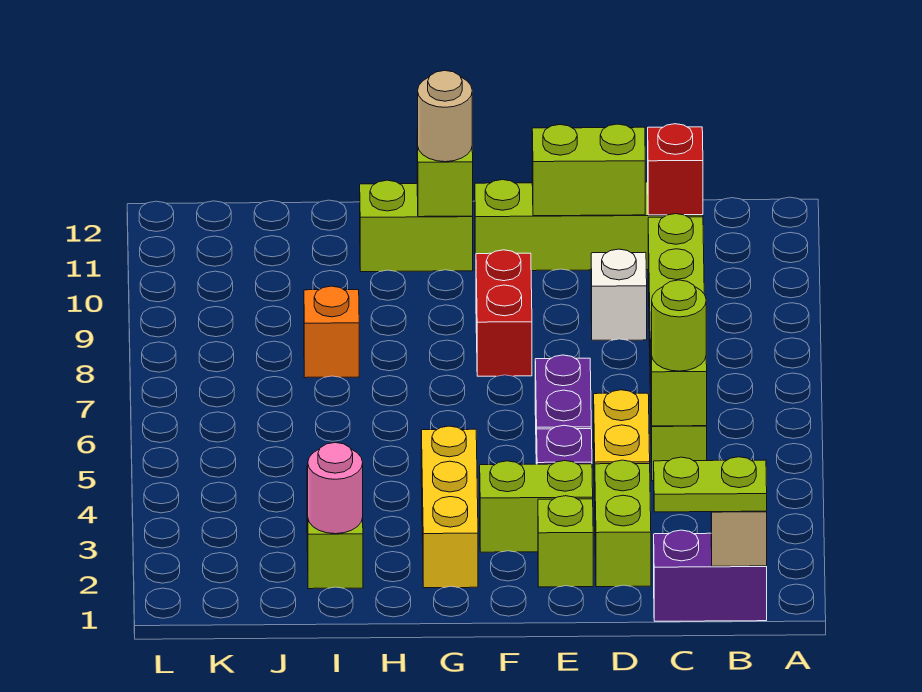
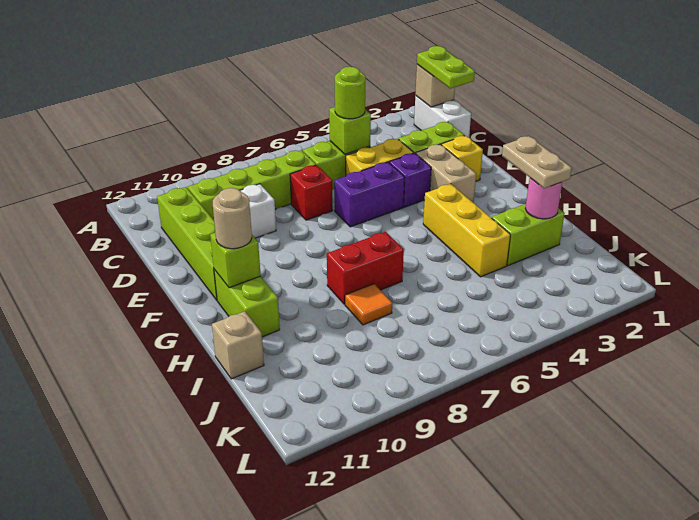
purple 1x2 brick [654,530,767,621] -> white 1x2 brick [414,96,471,137]
red 1x1 brick [648,124,703,215] -> red 1x1 brick moved to [290,165,333,220]
lime 1x2 brick [532,124,645,216] -> none
lime 1x1 brick [538,496,593,587] -> yellow 1x1 brick [441,136,483,181]
lime 1x2 brick [480,461,593,552] -> tan 1x2 brick [416,144,476,203]
red 1x2 brick [476,250,532,376] -> red 1x2 brick moved to [327,232,404,304]
yellow 1x3 brick [421,426,478,588] -> yellow 1x3 brick turned to [423,184,511,277]
none -> tan 1x2 plate [502,136,572,188]
orange 1x1 brick [304,286,359,378] -> orange 1x1 tile [345,284,392,325]
none -> tan 1x1 brick [212,311,264,379]

